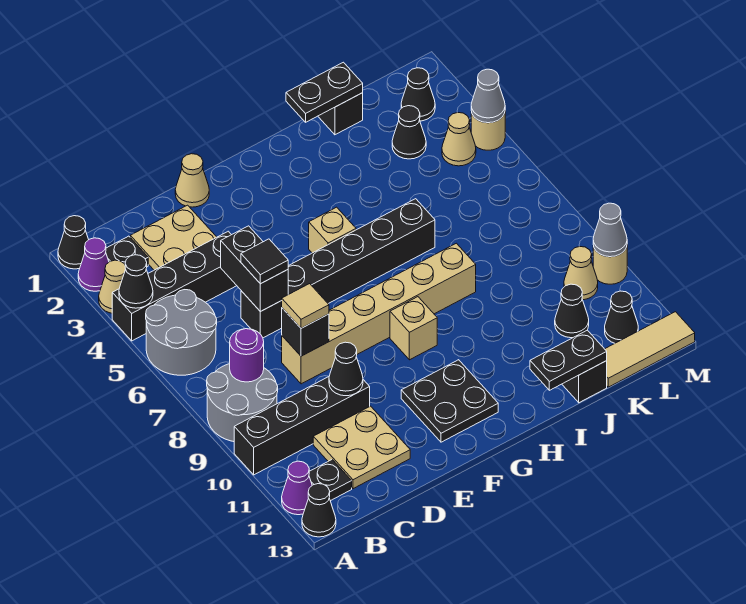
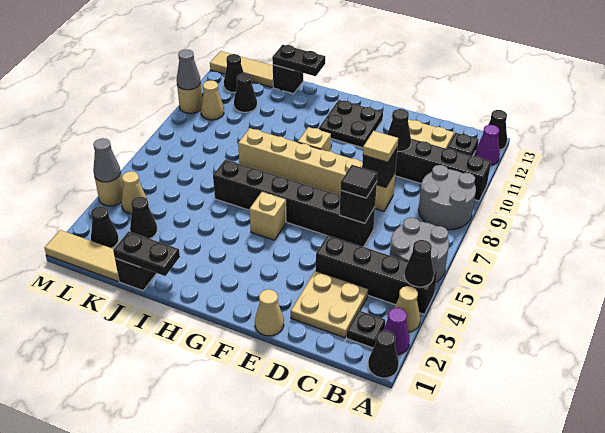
purple 1x1 round brick [230,329,264,382] -> none
black 1x2 brick [221,226,288,312] -> black 1x1 brick [340,182,377,223]
none -> tan 1x3 tile [45,230,119,281]

